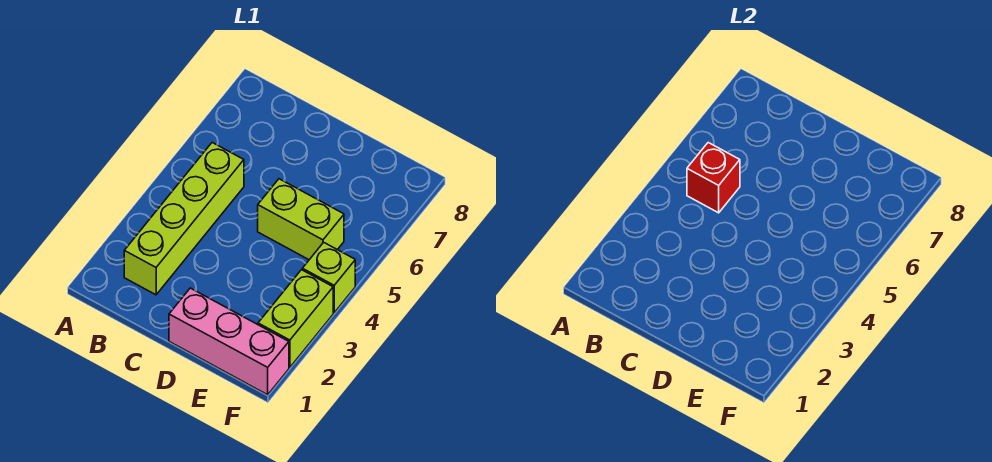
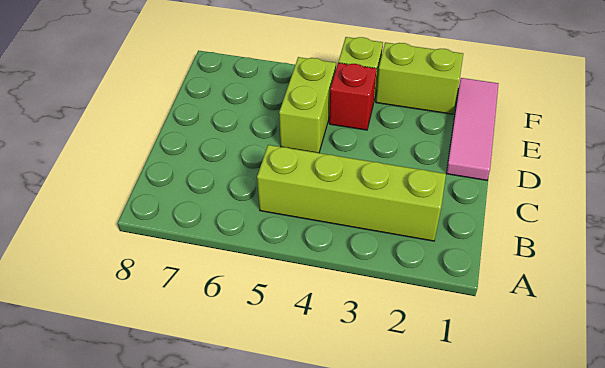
red 1x1 brick [687,143,740,213] -> red 1x1 brick moved to [329,63,377,130]
pink 1x3 brick [169,288,289,395] -> pink 1x3 tile [446,78,498,180]

